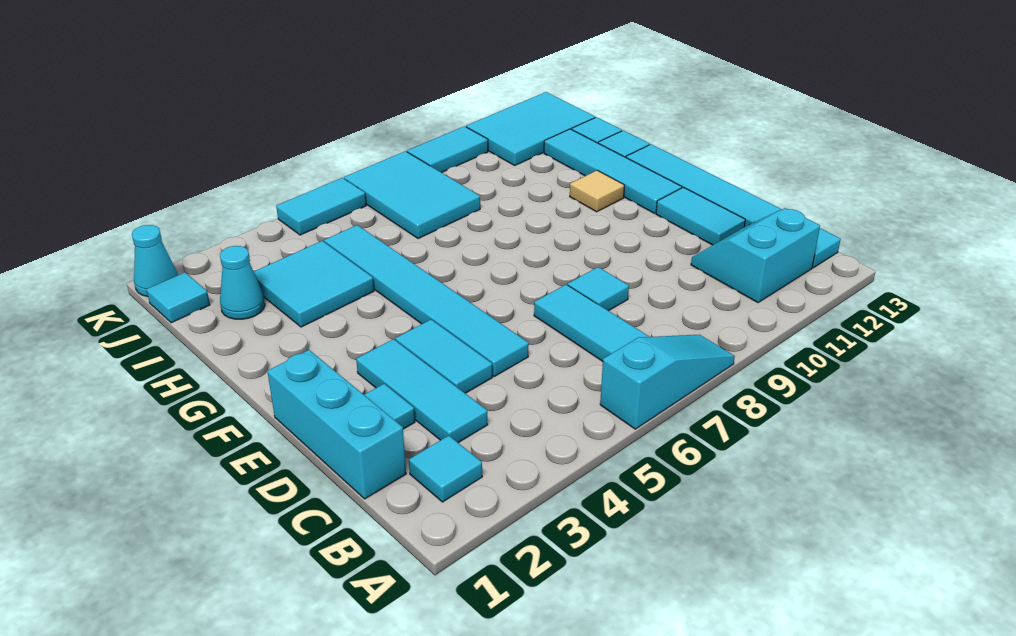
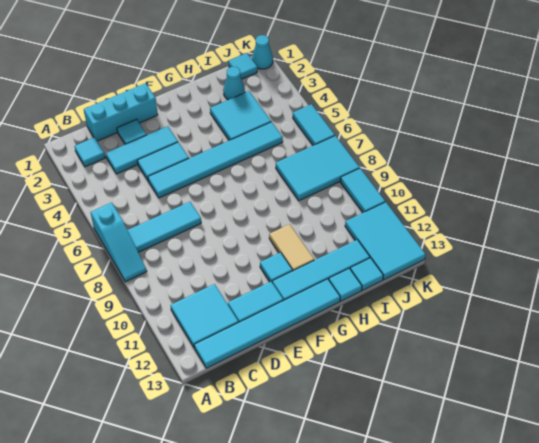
cyan 2x2 slope [691,208,820,303] -> cyan 2x2 tile [171,284,239,348]
cyan 1x1 tile [568,267,629,311] -> cyan 1x1 tile moved to [260,252,293,282]
tan 1x1 tile [570,170,625,212] -> tan 1x2 tile [269,224,314,271]

